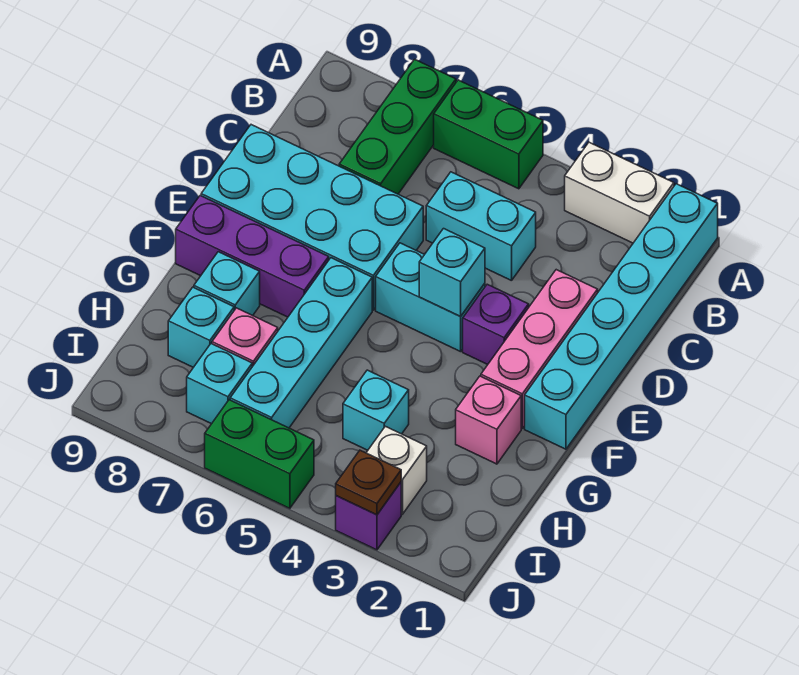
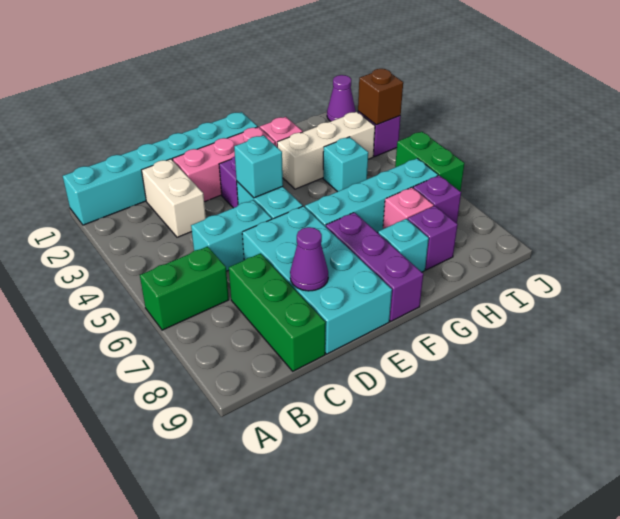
white 1x2 brick [565,142,674,243] -> white 1x2 brick moved to [142,159,206,237]
green 1x2 brick [434,80,543,189] -> green 1x2 brick turned to [140,246,229,330]
green 1x3 brick [339,59,456,194] -> green 1x3 brick turned to [229,253,326,371]
cyan 1x2 brick [426,172,536,281] -> cyan 1x2 brick turned to [191,200,272,271]
none -> purple 1x1 cone [290,227,328,291]
cyan 1x1 brick [168,287,234,367] -> purple 1x1 brick [407,206,458,270]
white 1x1 brick [366,426,427,514] -> white 1x3 brick [277,112,375,189]
cyan 1x1 brick [187,344,252,424] -> purple 1x1 brick [413,175,461,223]
none -> purple 1x1 cone [327,75,356,121]
brown 1x1 plate [336,450,401,515] -> brown 1x1 brick [358,69,403,125]

